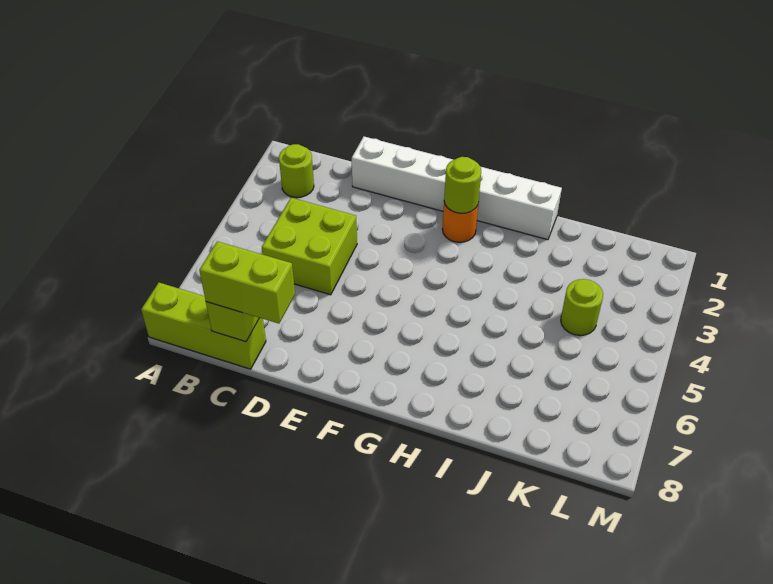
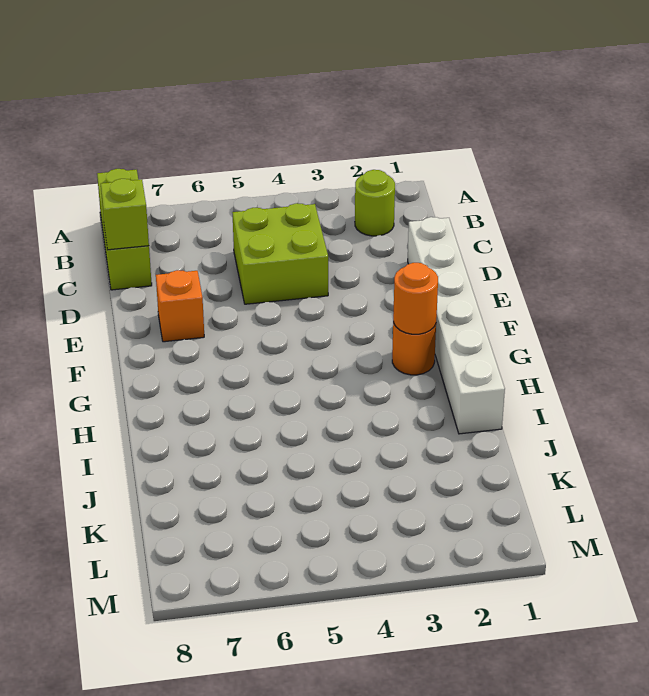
lime 1x2 brick [199,241,295,324] -> none
none -> orange 1x1 brick [156,270,204,342]
lime 1x1 round brick [444,157,481,213] -> orange 1x1 round brick [393,263,438,334]
lime 1x1 round brick [561,279,603,336] -> none

